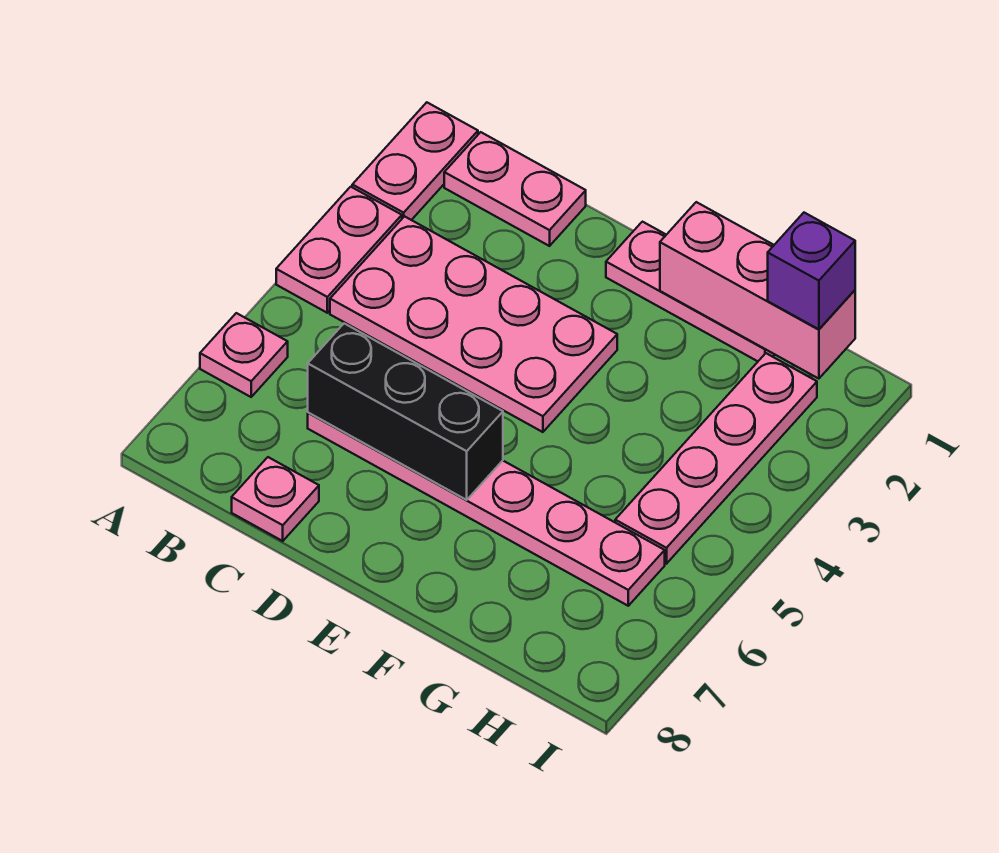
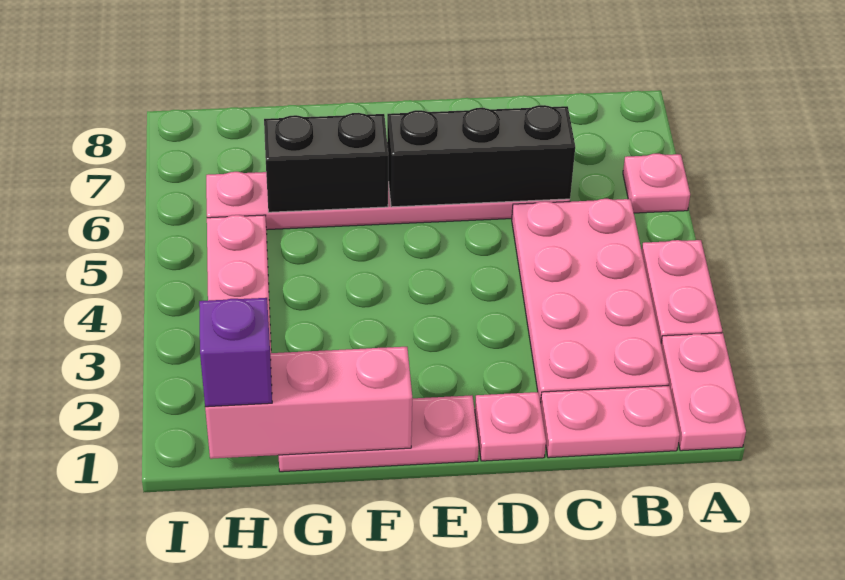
pink 2x4 plate [330,216,617,432] -> pink 2x4 plate turned to [512,199,669,405]
pink 1x1 plate [232,457,319,541] -> pink 1x1 plate moved to [475,392,546,461]
none -> black 1x2 brick [264,113,388,212]

